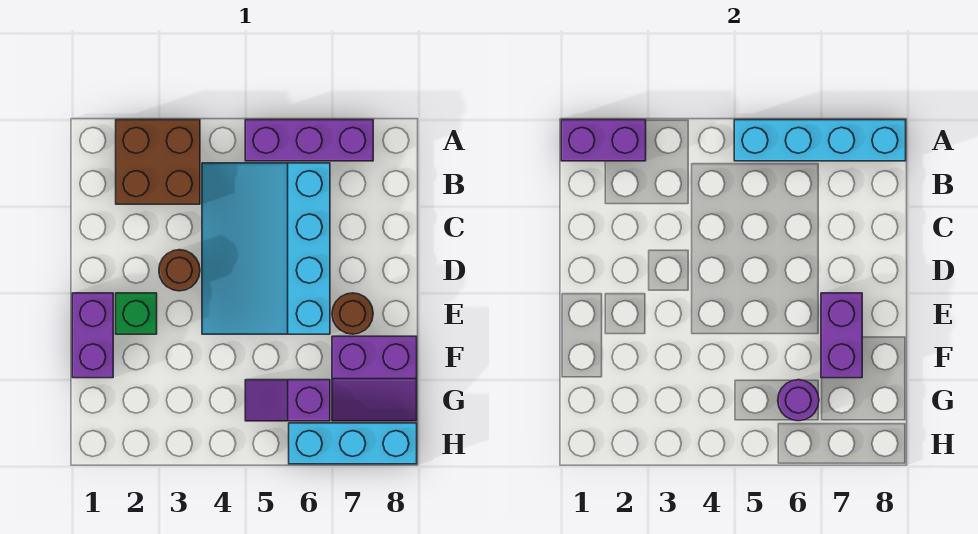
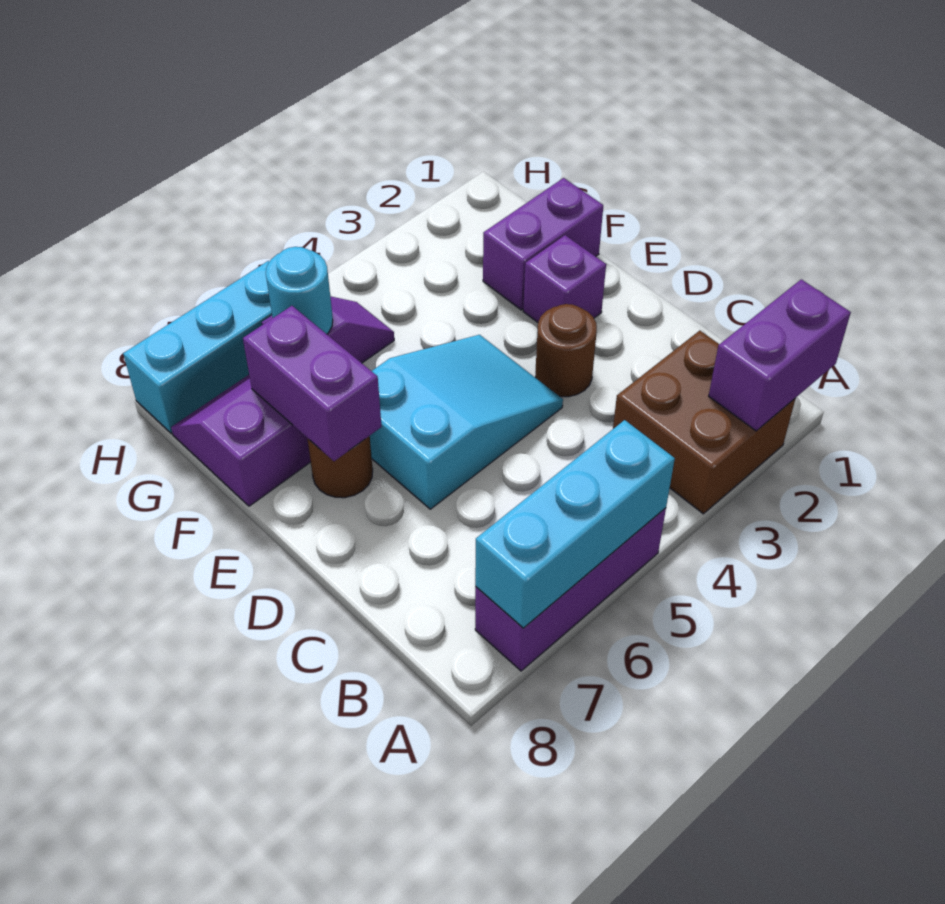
cyan 1x4 brick [734,120,906,161] -> cyan 1x3 brick [475,420,675,628]
cyan 3x4 slope [202,163,330,334] -> cyan 2x3 slope [370,335,563,509]
purple 1x2 brick [72,293,113,378] -> purple 1x2 brick turned to [483,178,603,310]
green 1x1 brick [116,293,157,334] -> purple 1x1 brick [523,235,606,322]
purple 1x1 round brick [778,380,819,421] -> cyan 1x1 round brick [266,247,333,334]

